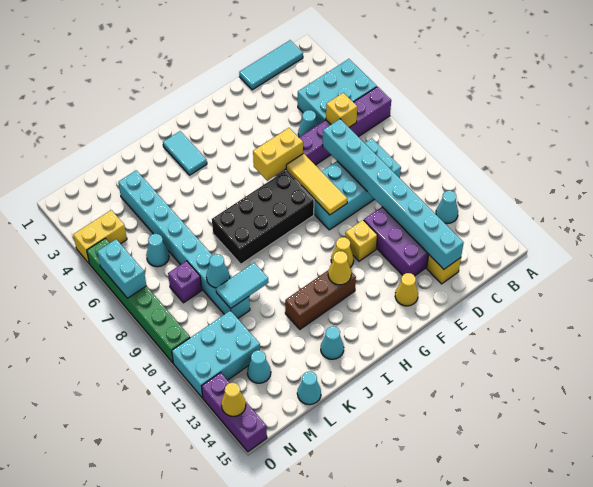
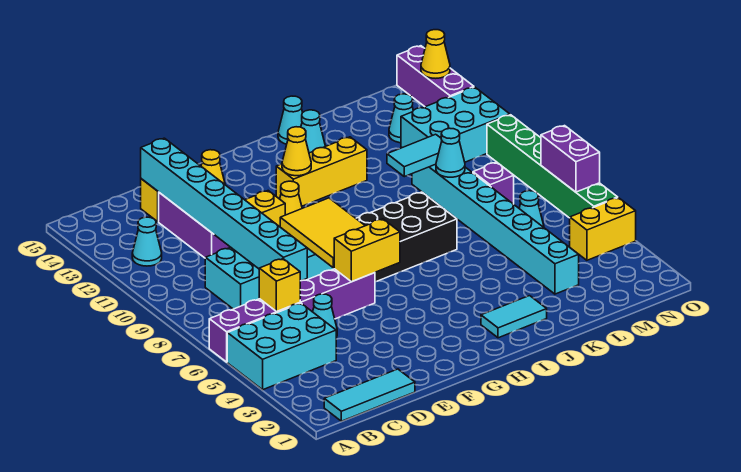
yellow 1x3 tile [286,153,347,215] -> yellow 2x3 tile [280,198,365,268]
brown 1x3 brick [285,270,356,329] -> yellow 1x3 brick [276,137,367,206]
cyan 1x2 tile [163,131,207,175] -> cyan 1x2 tile turned to [481,296,547,338]
cyan 1x1 cone [297,372,321,405] -> cyan 1x1 cone moved to [278,96,303,144]
cyan 1x2 brick [97,239,146,298] -> purple 1x2 brick [541,126,600,192]

